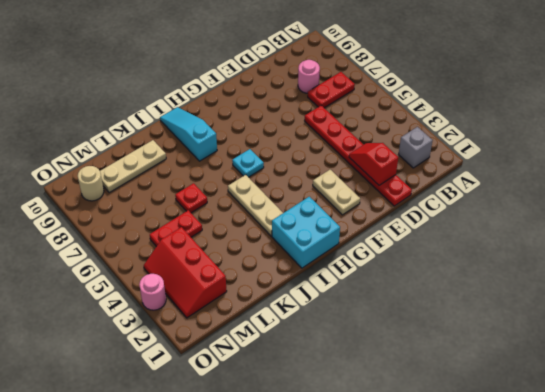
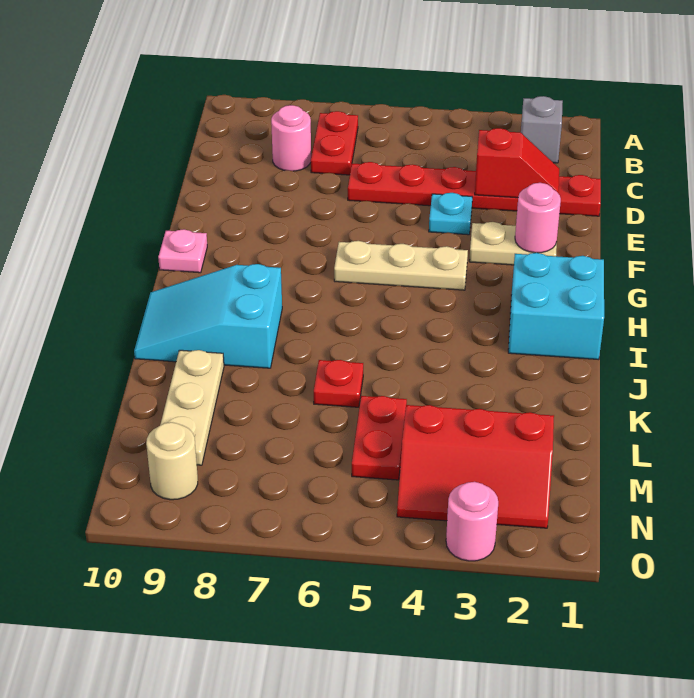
red 1x2 slope [349,143,398,185] -> red 1x2 slope turned to [475,128,559,198]
none -> pink 1x1 round brick [515,183,561,253]
none -> pink 1x1 plate [158,229,207,273]
cyan 1x1 plate [232,149,264,177] -> cyan 1x1 plate moved to [429,193,472,235]
tan 1x3 plate [228,175,283,236] -> tan 1x3 plate moved to [334,241,468,290]
cyan 1x3 slope [160,107,217,161] -> cyan 2x3 slope [134,264,282,368]

